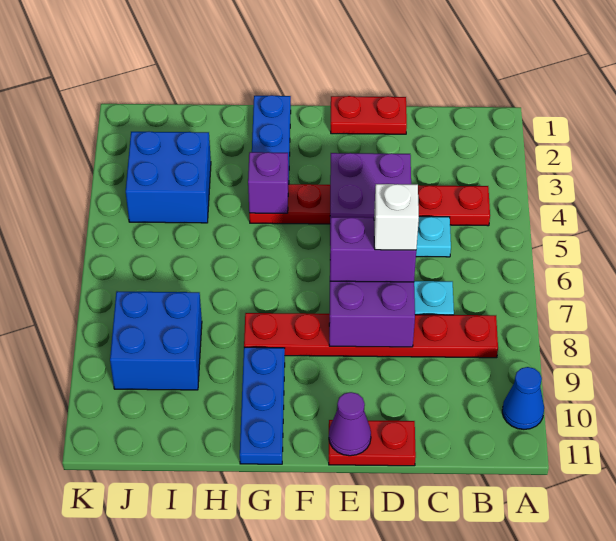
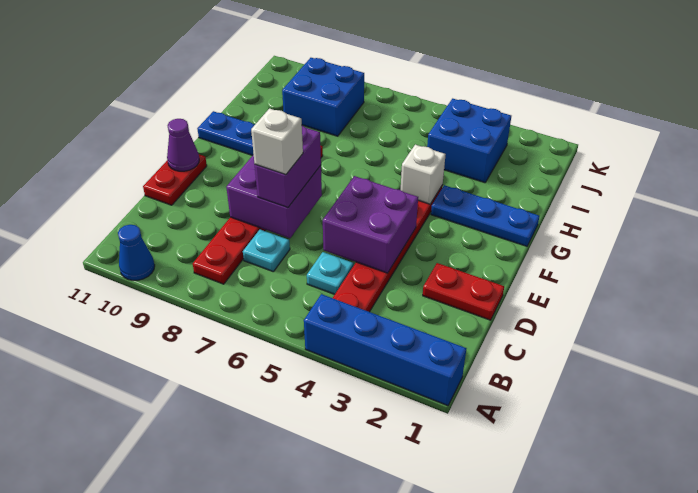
none -> blue 1x4 brick [304,294,466,406]
red 1x2 plate [331,96,407,134] -> red 1x2 plate turned to [423,263,504,320]
purple 1x1 brick [248,152,288,213] -> white 1x1 brick [401,145,446,204]

